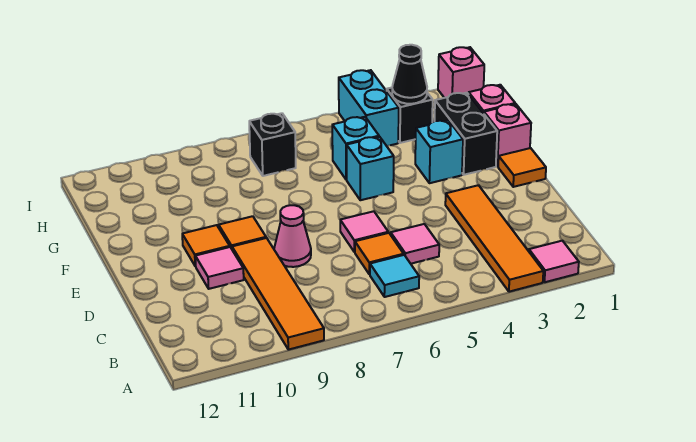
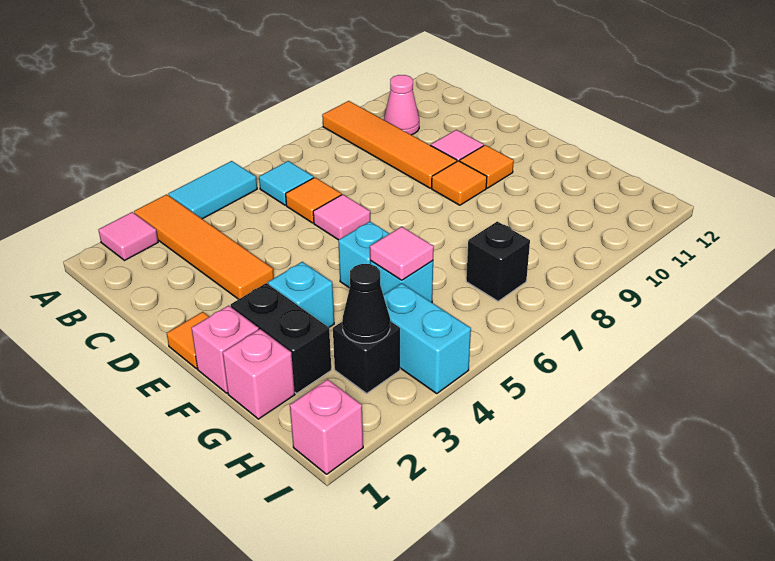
none -> cyan 1x2 tile [168,161,257,219]
pink 1x1 tile [391,224,439,264] -> pink 1x1 tile moved to [370,227,434,280]
pink 1x1 cone [274,205,311,267] -> pink 1x1 cone moved to [384,75,419,135]

